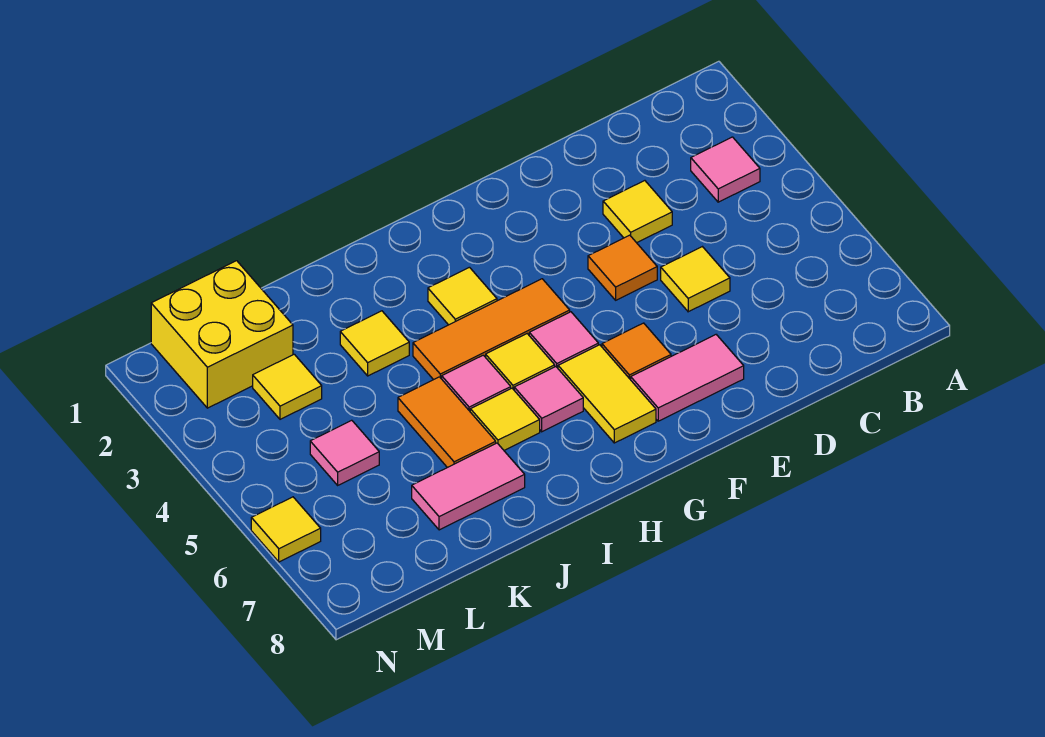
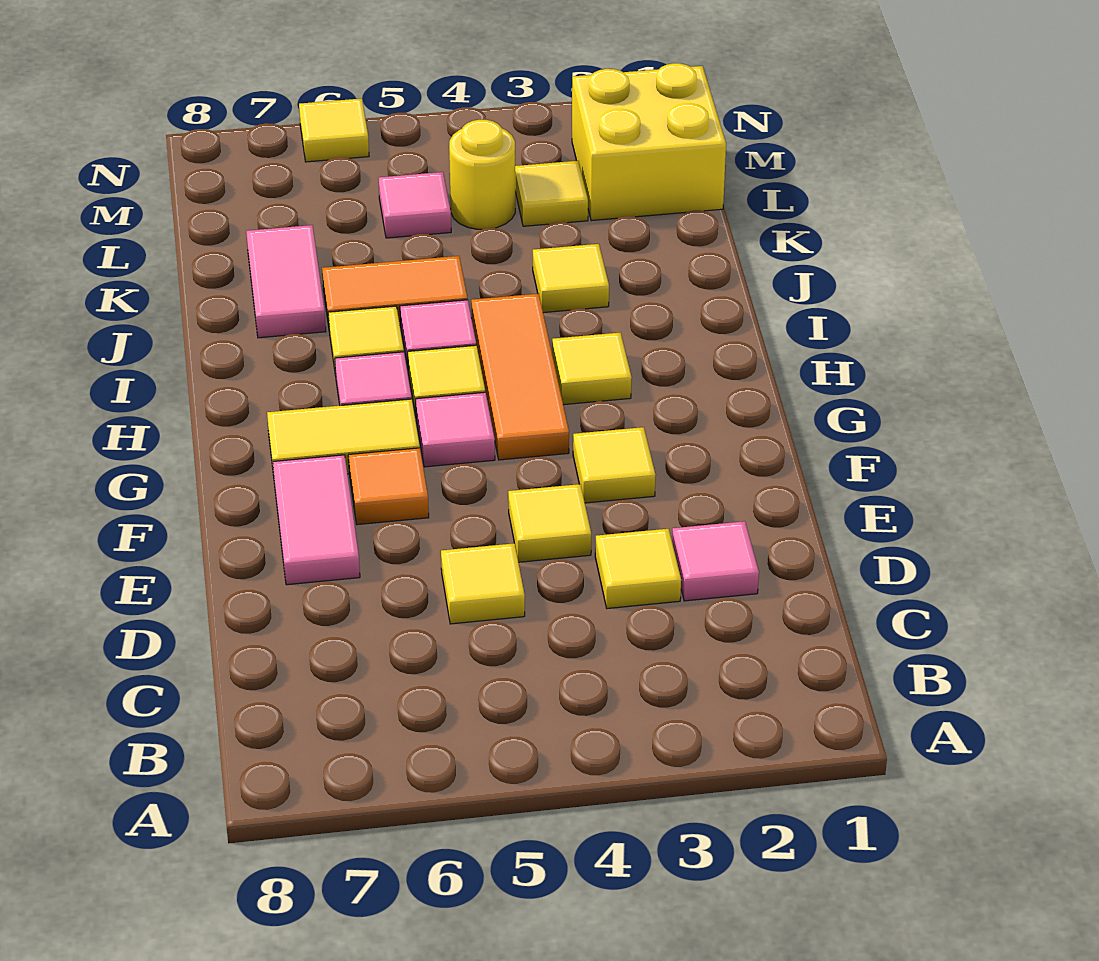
pink 1x1 tile [691,137,760,202] -> pink 1x1 tile moved to [672,521,759,601]
orange 1x1 tile [588,235,657,300] -> yellow 1x1 tile [508,484,591,562]
none -> yellow 1x1 tile [573,427,655,503]
none -> yellow 1x1 round brick [449,120,515,229]

